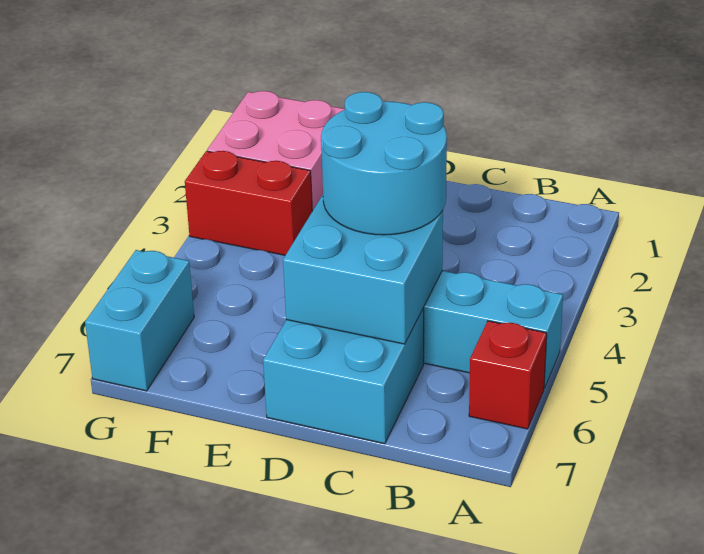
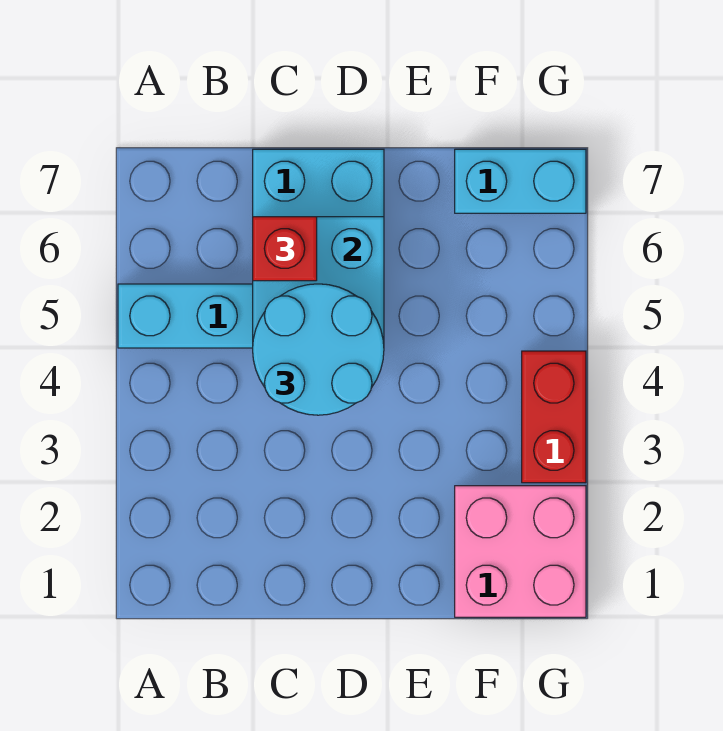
red 1x1 brick [469,321,547,429] -> red 1x1 brick moved to [253,217,317,281]
red 1x2 brick [185,151,312,255] -> red 1x2 brick turned to [522,351,586,483]
cyan 1x2 brick [85,250,194,391] -> cyan 1x2 brick turned to [455,149,586,213]

